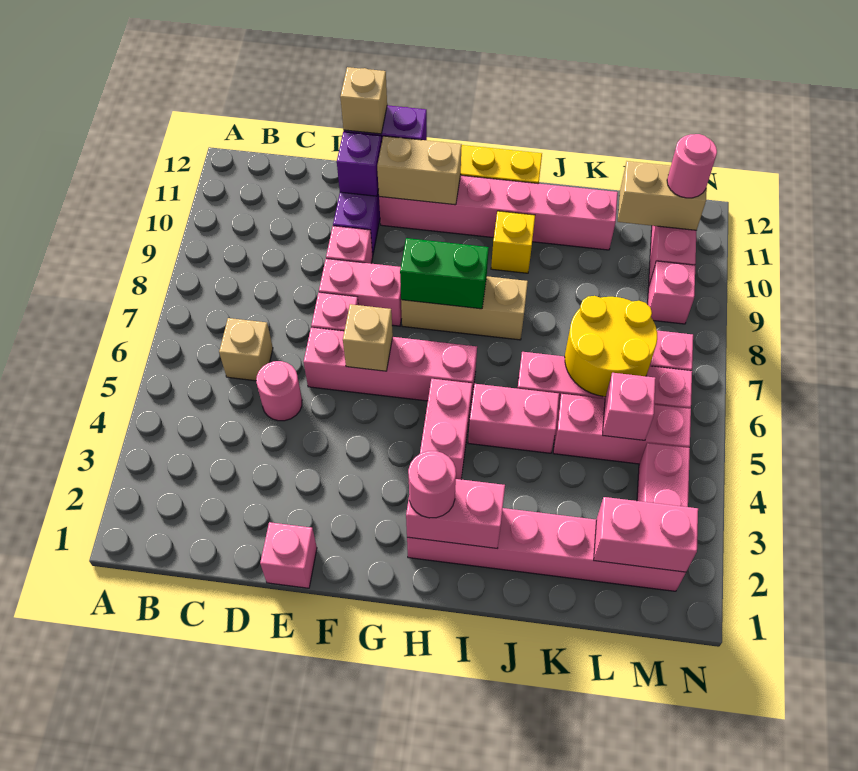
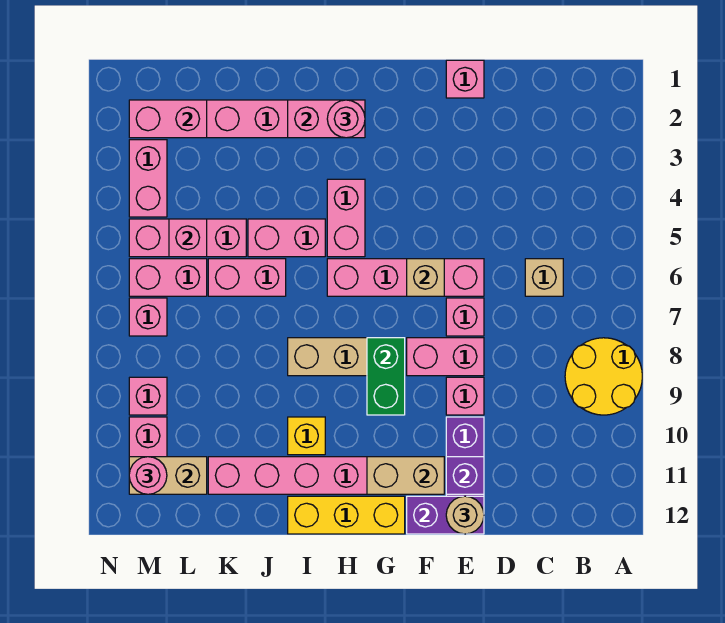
pink 1x1 round brick [256,361,302,421] -> none
tan 1x1 brick [340,67,387,134] -> tan 1x1 round brick [446,496,484,534]
green 1x2 brick [400,238,489,309] -> green 1x2 brick turned to [367,338,405,415]
yellow 2x2 round brick [565,296,657,397] -> yellow 2x2 round brick moved to [565,338,642,415]

